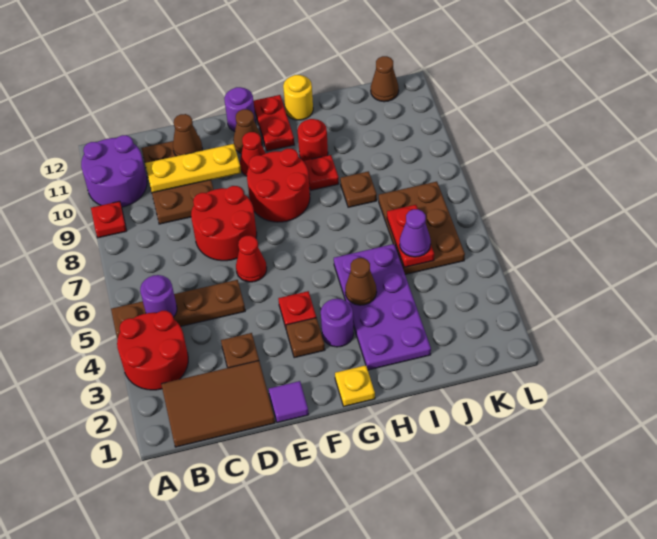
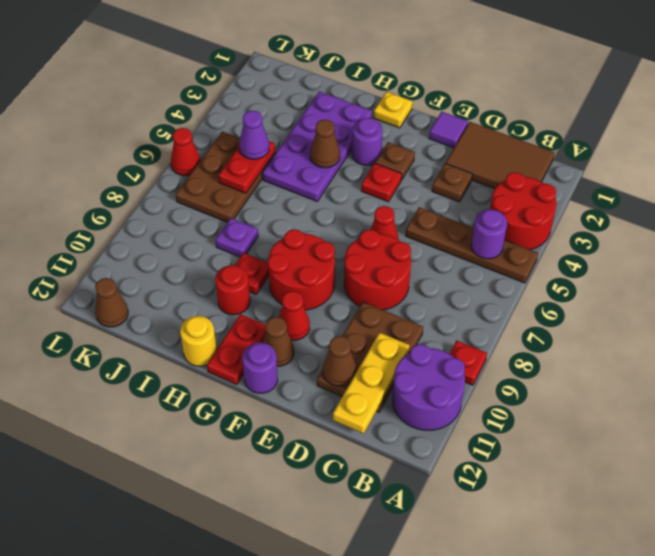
yellow 1x3 plate [145,144,241,193] -> yellow 1x3 plate turned to [333,333,410,434]
brown 1x1 plate [340,171,377,207] -> purple 1x1 plate [215,218,258,257]
none -> red 1x1 cone [171,128,200,176]

